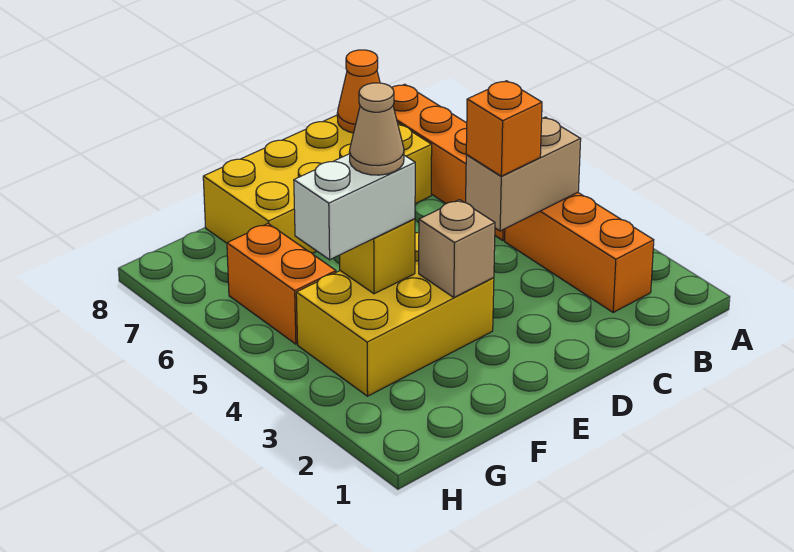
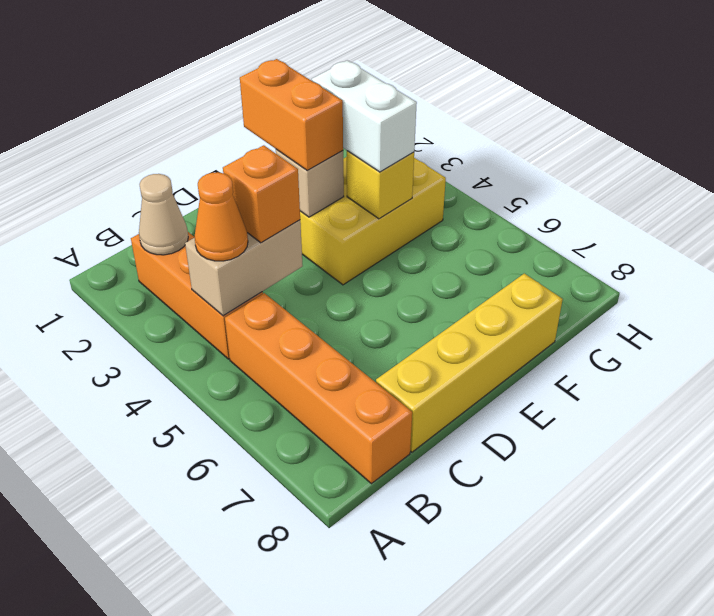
yellow 2x4 brick [203,115,432,253] -> yellow 1x4 brick [376,273,563,452]
orange 1x1 cone [337,50,380,133] -> orange 1x1 cone moved to [194,172,248,261]
white 1x2 brick [294,154,415,260] -> white 1x2 brick turned to [312,60,417,172]
tan 1x1 cone [349,83,404,175] -> tan 1x1 cone moved to [139,174,188,255]
orange 1x2 brick [227,224,336,344] -> orange 1x2 brick moved to [240,59,343,171]

